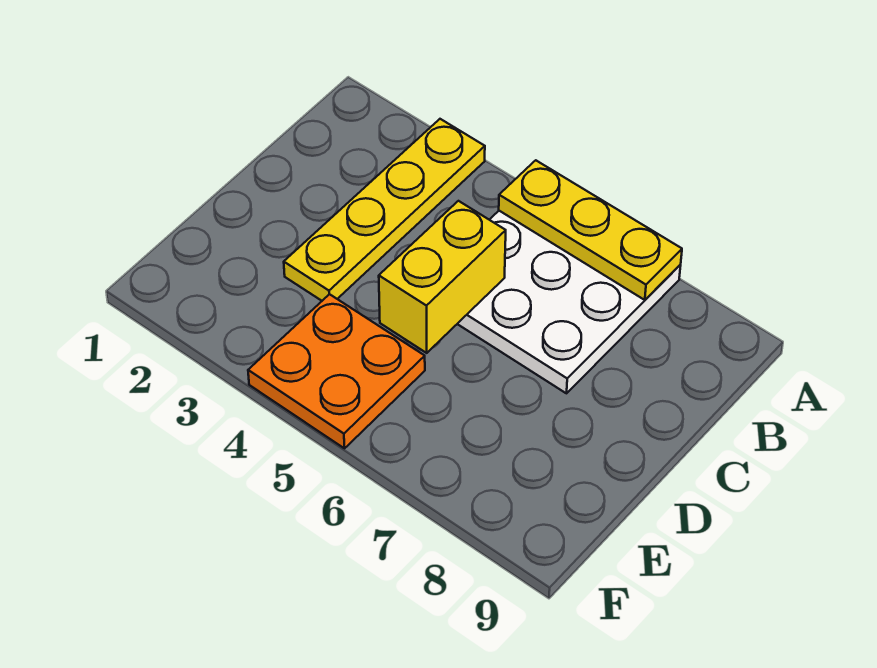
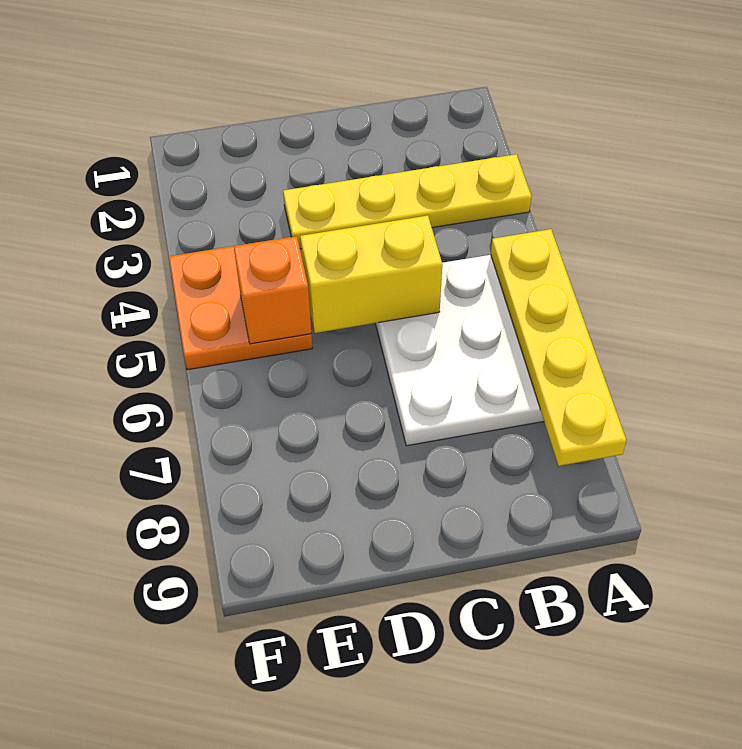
yellow 1x3 plate [499,160,682,300] -> yellow 1x4 plate [491,229,626,466]
none -> orange 1x1 brick [234,236,311,344]

